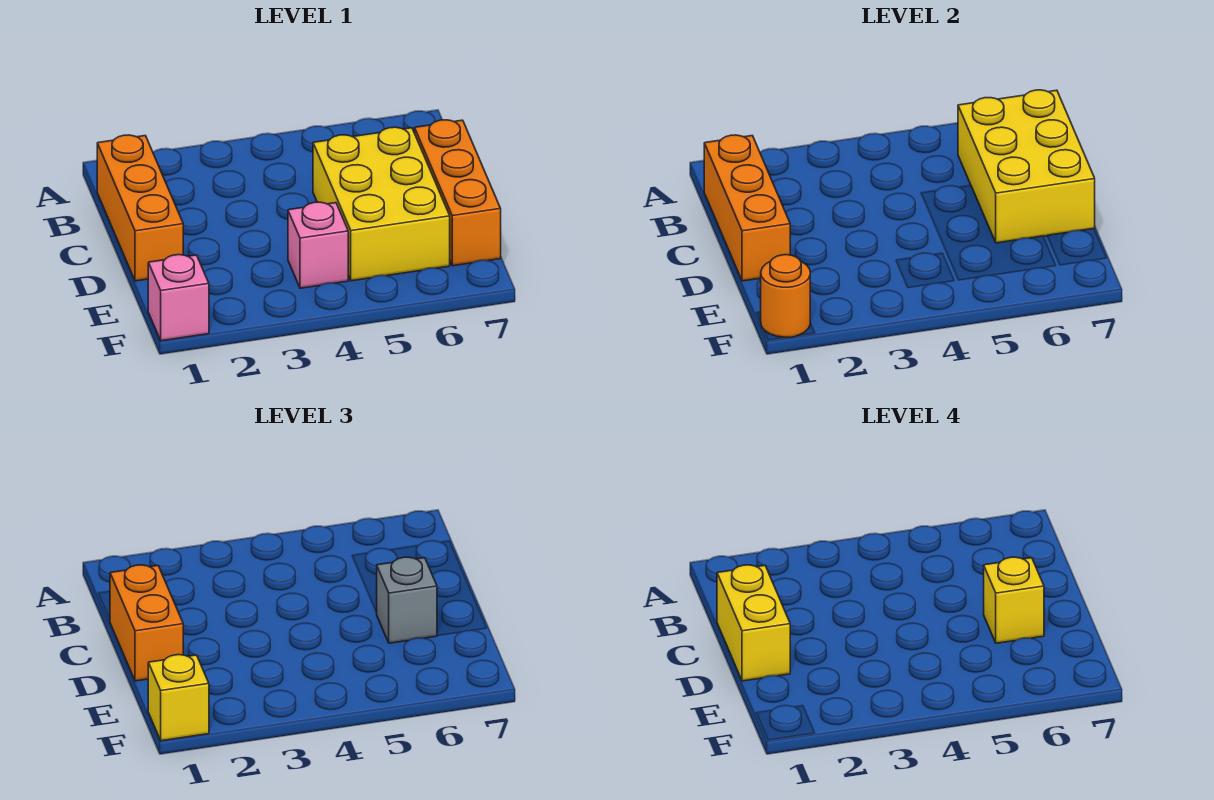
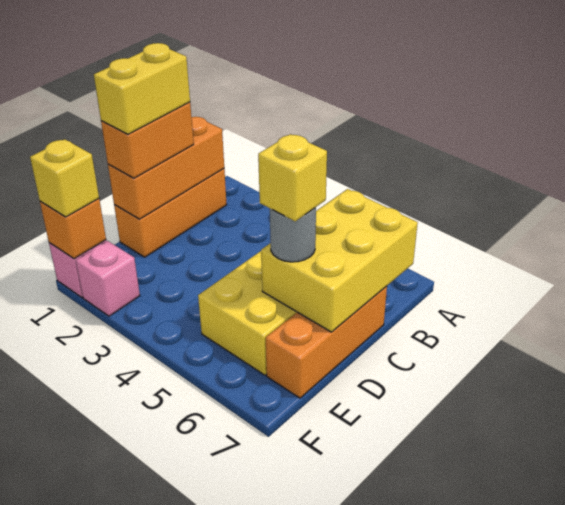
grey 1x1 brick [377,557,437,643] -> grey 1x1 round brick [270,207,316,262]
pink 1x1 brick [288,202,348,288] -> pink 1x1 brick moved to [76,241,140,316]
orange 1x1 round brick [761,255,810,338] -> orange 1x1 brick [40,199,106,259]

